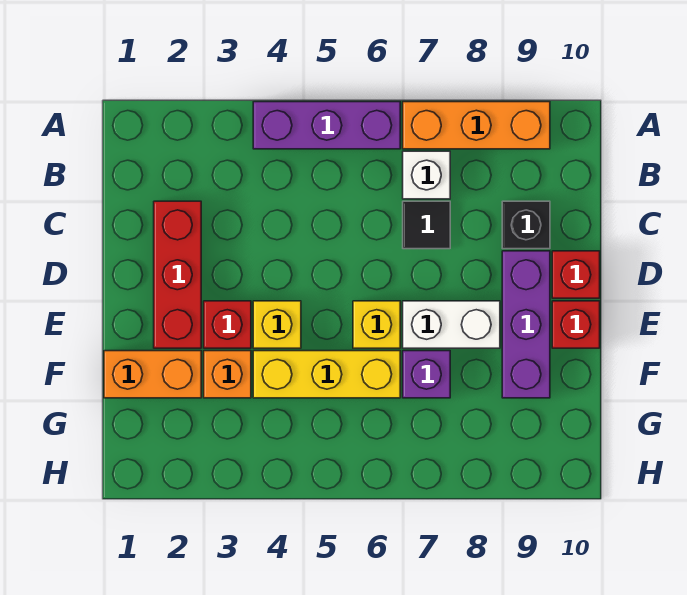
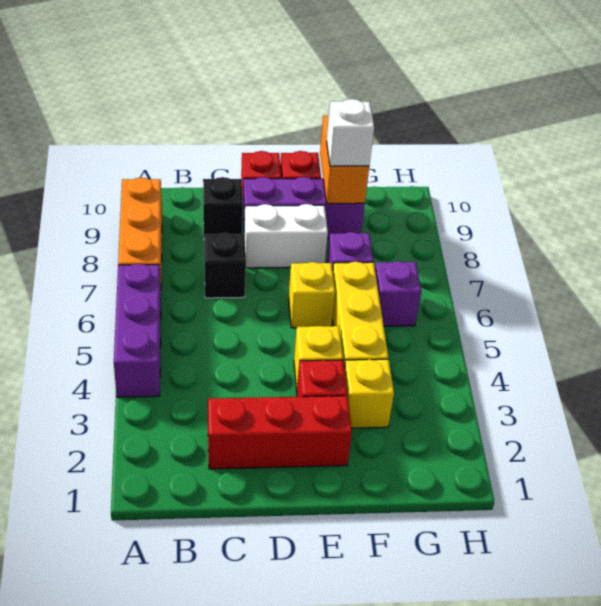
white 1x1 brick [403,151,450,199] -> white 1x1 brick moved to [327,99,374,166]
black 1x1 tile [403,201,450,249] -> black 1x1 brick [204,233,246,298]
white 1x2 brick [403,301,500,348] -> white 1x2 brick turned to [244,204,328,268]
orange 1x2 brick [104,351,201,398] -> orange 1x2 brick moved to [320,116,369,204]
orange 1x1 brick [204,351,251,398] -> yellow 1x1 brick [344,359,394,428]
none -> purple 1x1 brick [375,261,421,326]

